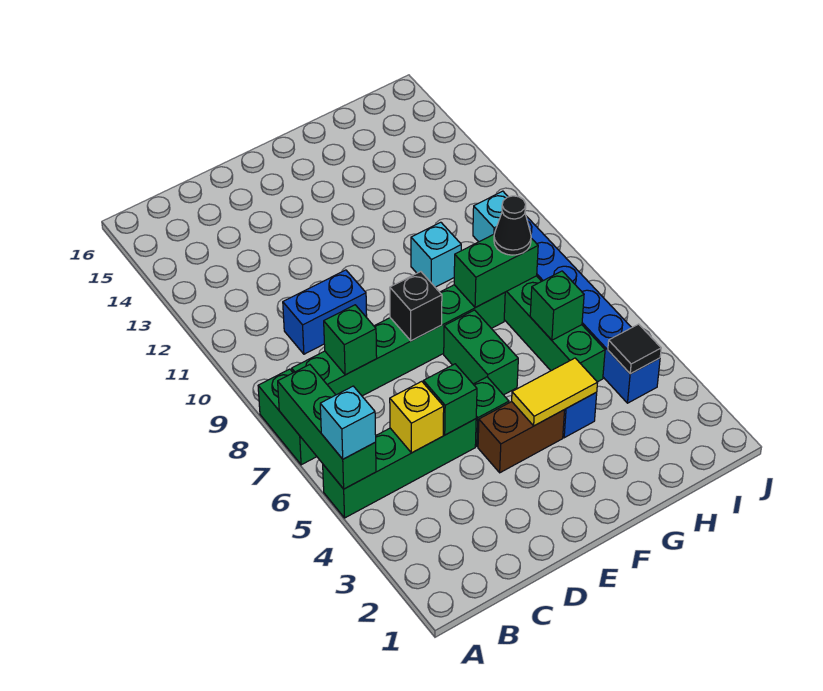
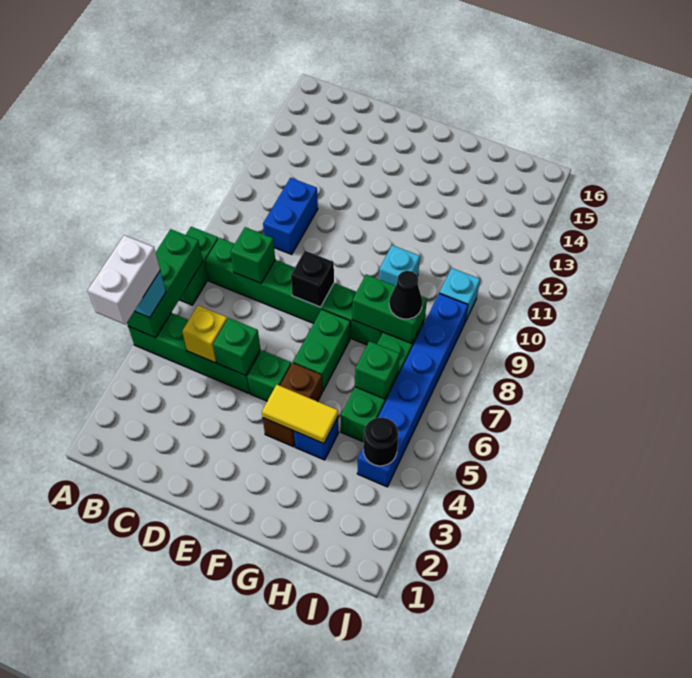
none -> white 1x2 brick [88,235,160,325]
blue 1x2 brick [283,270,367,354] -> blue 1x2 brick turned to [263,178,318,254]
brown 1x2 brick [478,402,565,473] -> brown 1x2 brick turned to [263,363,322,447]
black 1x1 tile [608,324,661,374] -> black 1x1 round brick [363,417,399,466]

